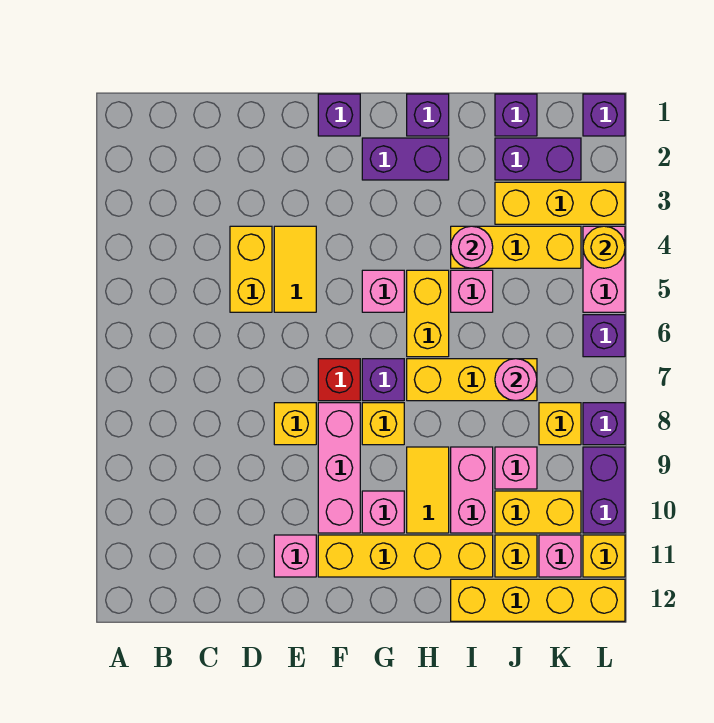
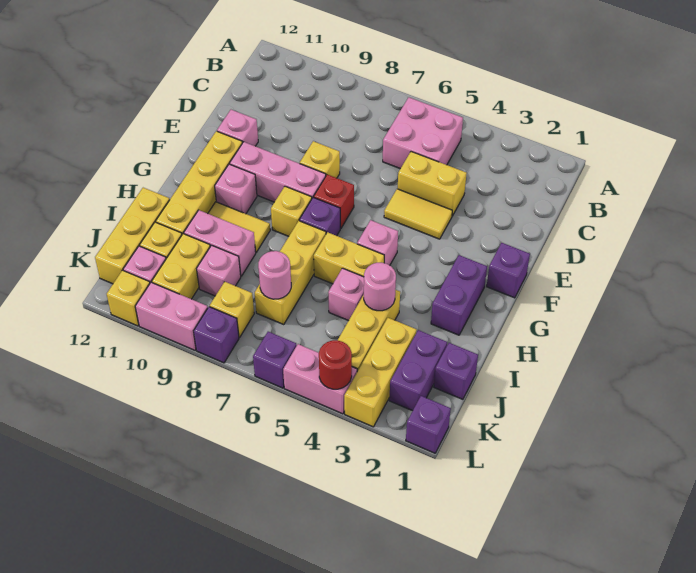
none -> pink 2x2 brick [383,97,463,169]
purple 1x1 brick [407,94,449,136] -> none
yellow 1x4 brick [451,579,625,621] -> yellow 1x3 brick [95,188,169,284]
yellow 1x1 round brick [583,226,625,268] -> red 1x1 round brick [319,340,352,389]
purple 1x2 brick [583,447,625,533] -> pink 1x2 brick [135,282,208,350]

